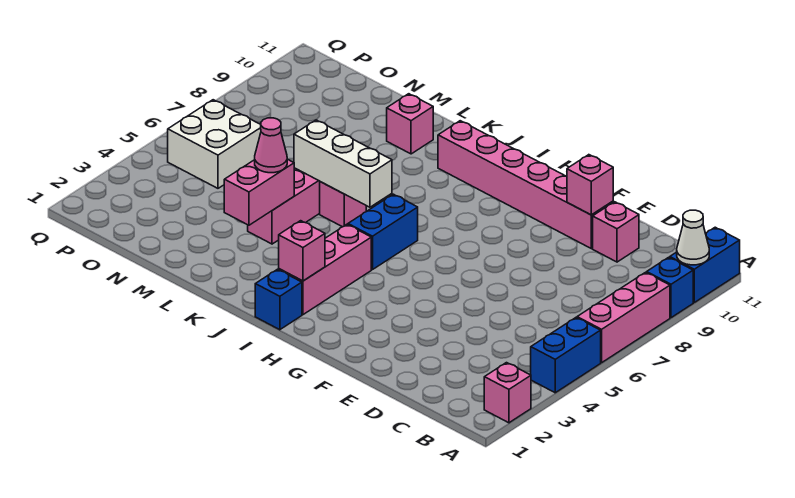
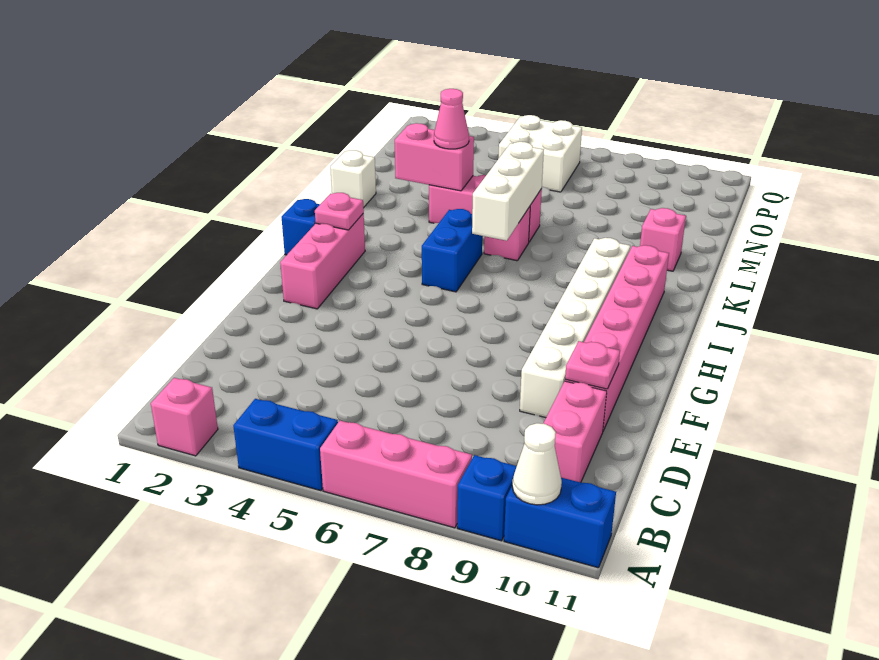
pink 1x1 brick [593,202,639,262] -> pink 1x2 brick [543,381,607,482]
none -> white 1x6 brick [520,238,630,418]
pink 1x1 brick [567,155,613,215] -> pink 1x1 plate [565,341,620,389]
pink 1x3 brick [279,224,371,315] -> pink 1x3 brick turned to [280,214,365,309]
pink 1x1 brick [279,221,325,281] -> pink 1x1 plate [315,193,364,230]
blue 1x2 brick [348,194,418,270] -> blue 1x2 brick turned to [422,209,482,292]
none -> white 1x1 brick [330,150,376,208]

